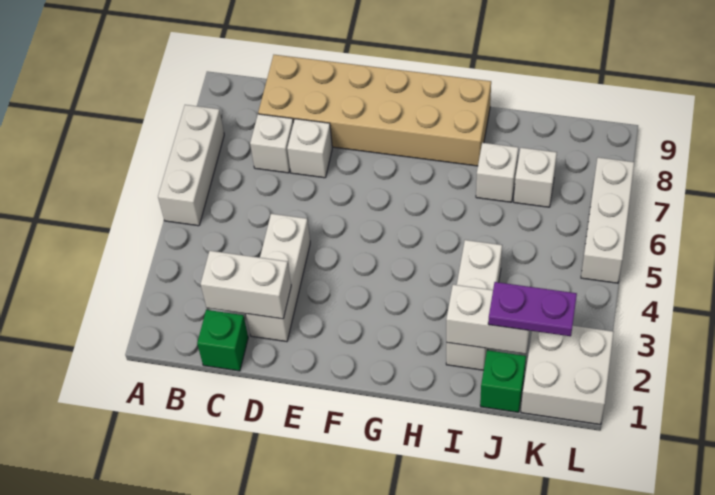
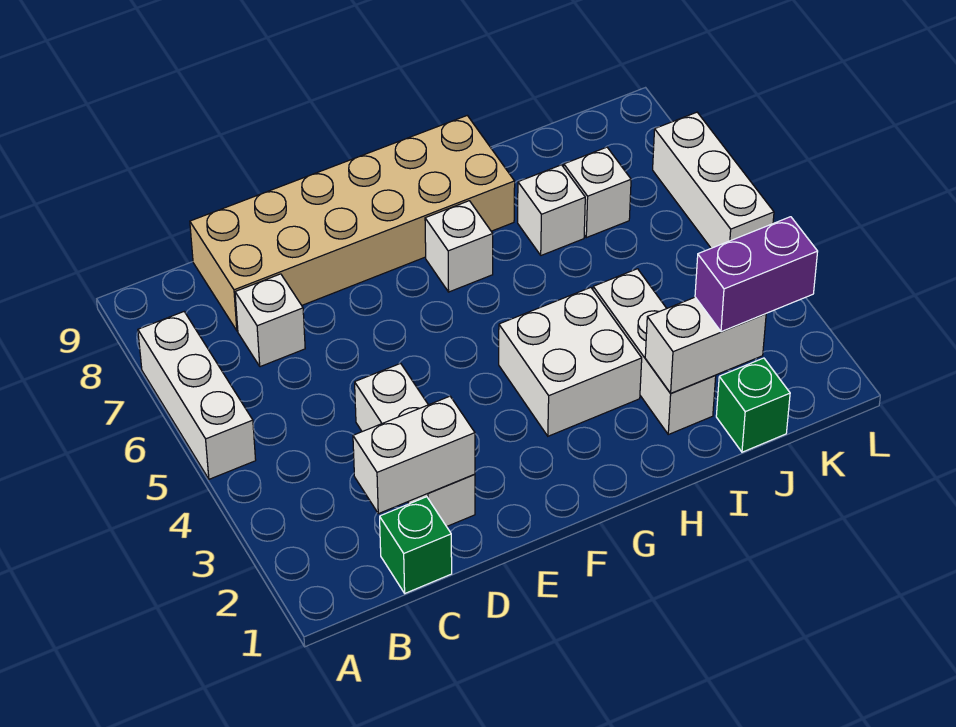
white 1x1 brick [287,119,332,178] -> white 1x1 brick moved to [425,201,493,292]
purple 1x2 plate [488,282,577,336] -> purple 1x2 brick [695,217,818,332]
white 2x2 brick [521,326,614,425] -> white 2x2 brick moved to [499,287,642,436]

